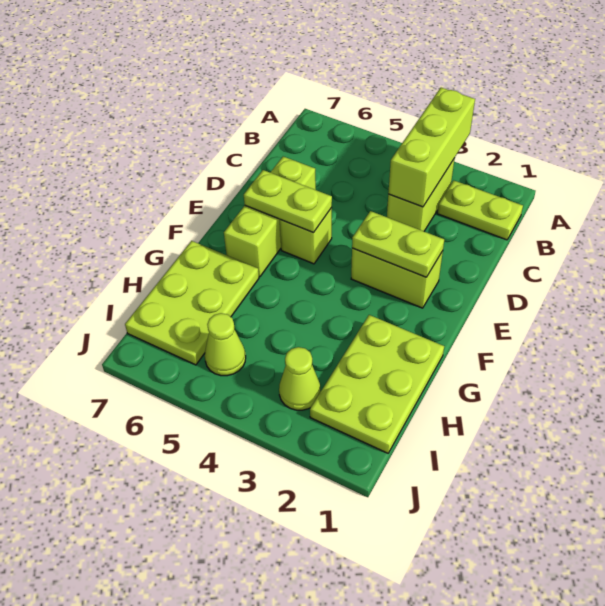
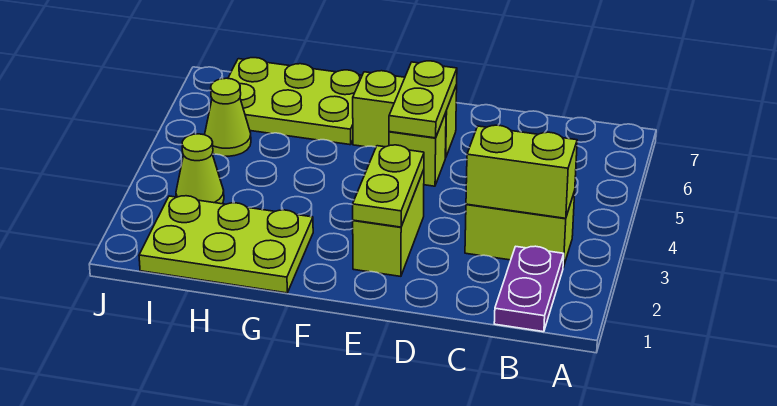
lime 1x3 brick [388,88,475,207] -> lime 1x2 brick [466,125,577,218]
lime 1x2 plate [437,180,523,240] -> purple 1x2 plate [494,246,564,332]
lime 1x3 brick [224,157,316,277] -> lime 1x2 brick [353,71,457,158]

